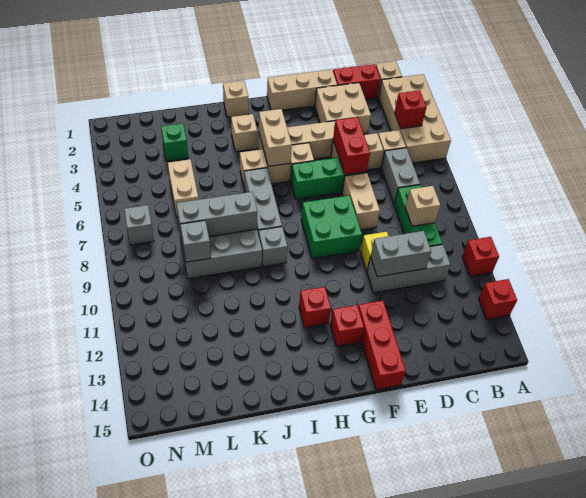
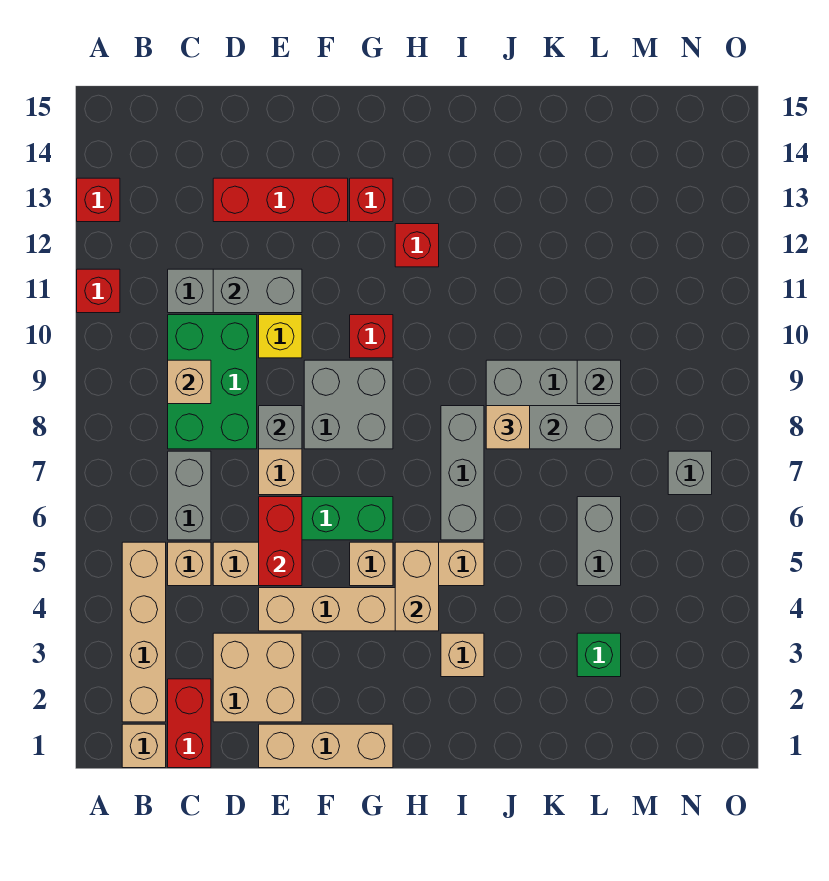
tan 2x4 brick [379,74,451,163] -> tan 1x4 brick [122,542,166,722]
red 1x1 brick [395,90,427,129] -> red 1x1 brick moved to [350,315,393,358]
red 1x2 brick [333,64,381,99] -> red 1x2 brick turned to [168,679,211,768]
green 1x3 brick [394,185,443,246] -> green 2x3 brick [168,315,257,449]
green 2x2 brick [301,195,362,259] -> grey 2x2 brick [304,360,393,449]
red 1x3 brick [358,301,406,390] -> red 1x3 brick turned to [213,178,348,222]
tan 1x1 brick [223,81,248,117] -> tan 1x1 brick moved to [486,406,530,449]
grey 1x1 brick [258,227,288,267] -> grey 1x1 brick moved to [259,406,302,449]
tan 1x2 brick [168,159,198,217] -> grey 1x2 brick [577,497,621,586]

